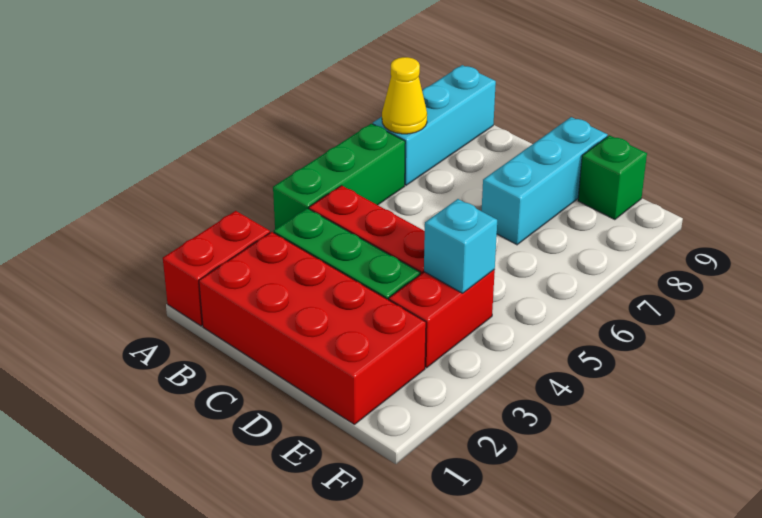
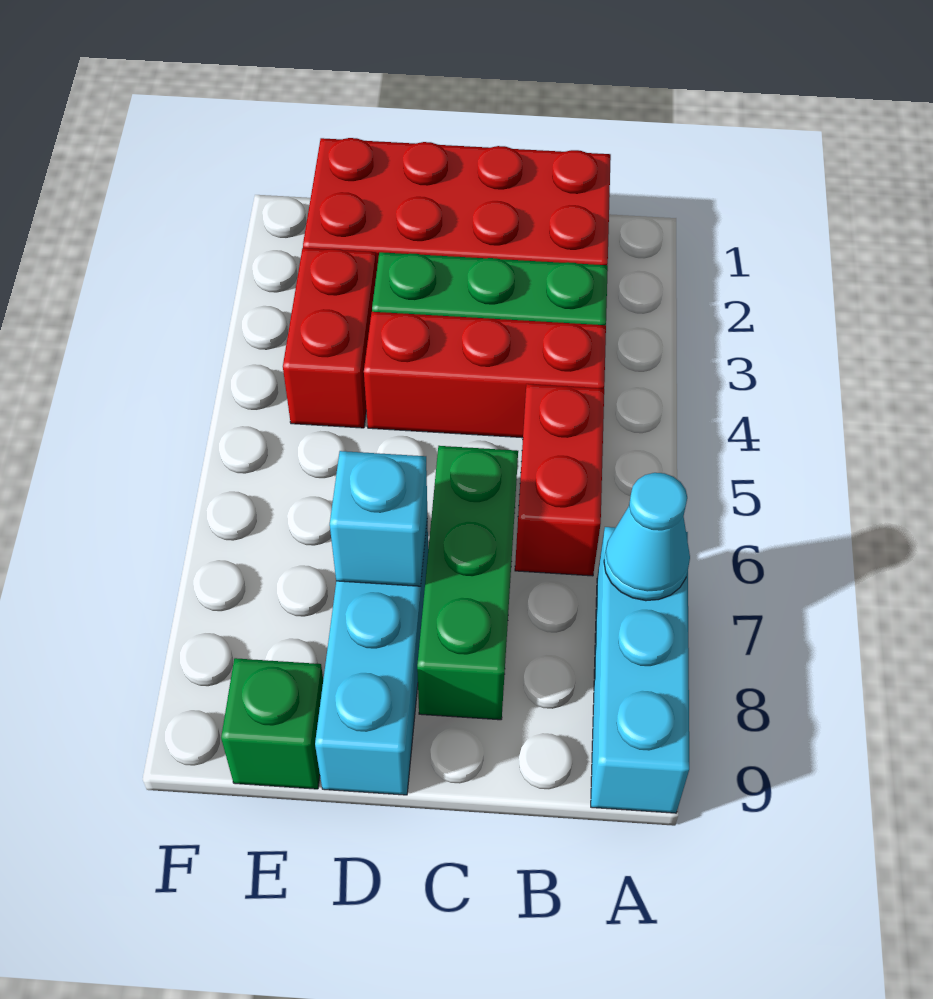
red 1x2 brick [163,211,270,326] -> red 1x2 brick moved to [515,384,604,576]
green 1x3 brick [273,124,405,229] -> green 1x3 brick moved to [417,446,518,720]
yellow 1x1 cone [382,57,427,134] -> cyan 1x1 cone [604,473,690,601]
cyan 1x1 brick [424,199,497,293] -> cyan 1x1 brick moved to [330,451,427,586]

